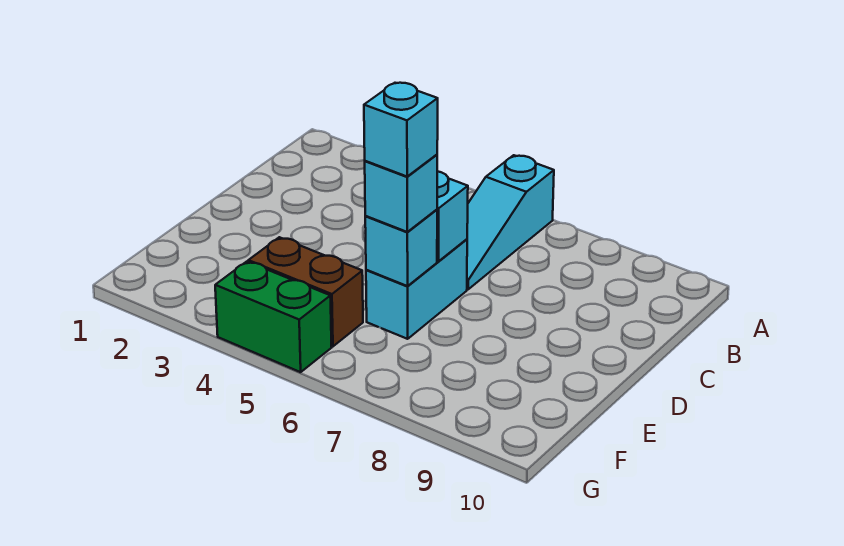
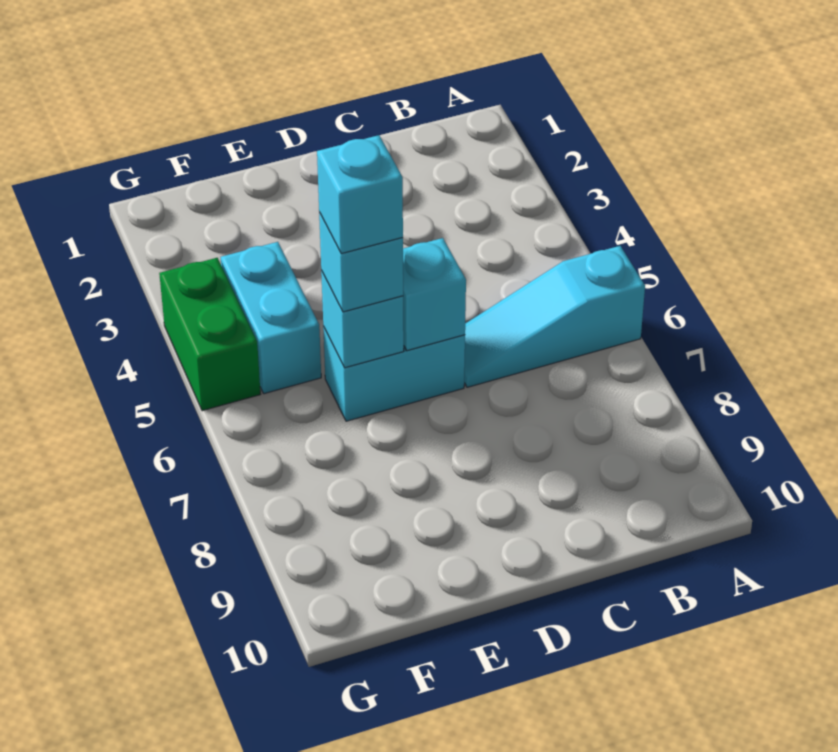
brown 1x2 brick [248,237,363,346] -> cyan 1x2 brick [221,242,321,394]

